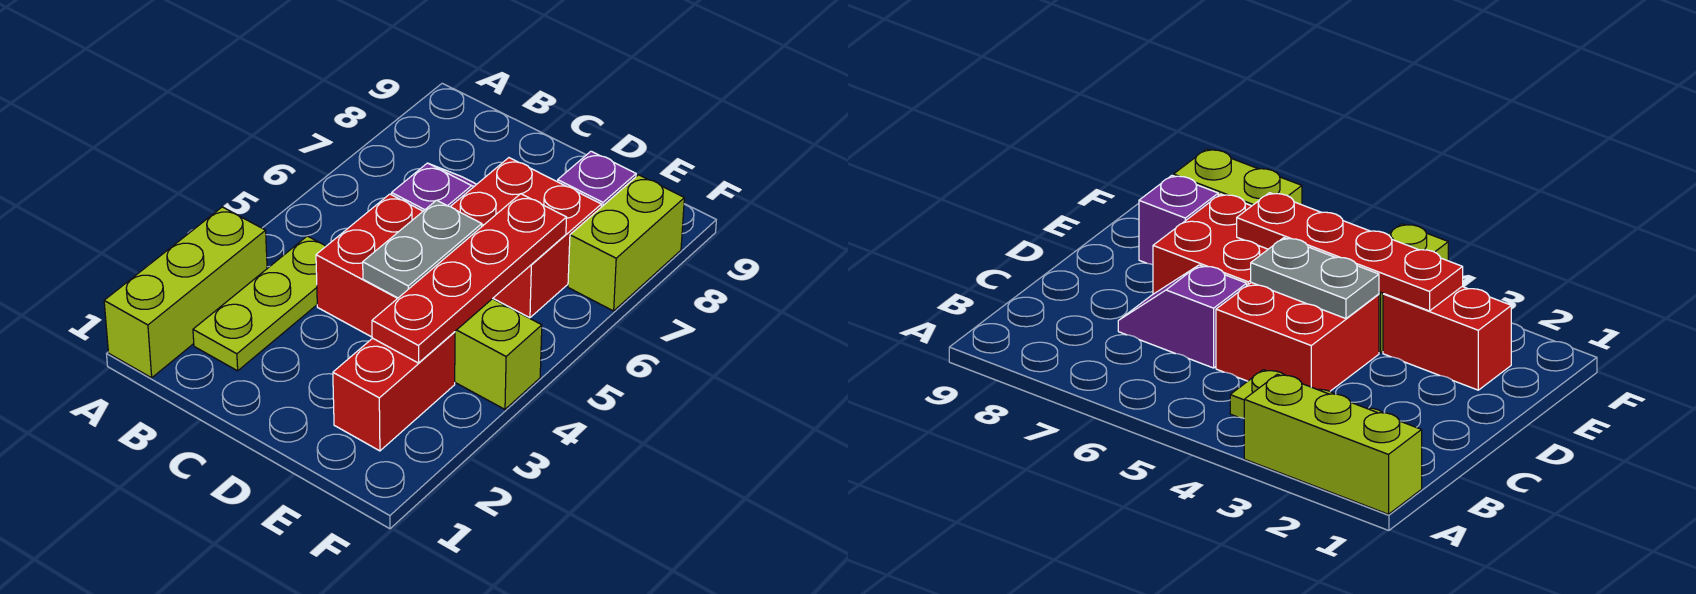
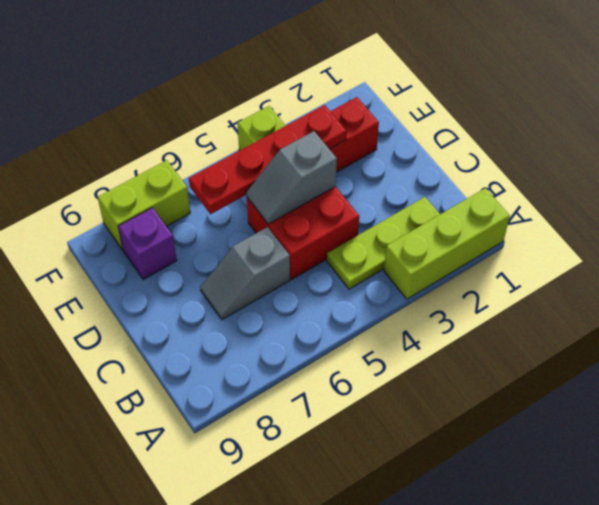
purple 1x2 slope [392,163,477,211] -> grey 1x2 slope [200,227,290,320]
grey 1x2 plate [363,200,482,298] -> grey 1x2 slope [246,131,337,224]
red 2x2 brick [450,158,601,318] -> none

